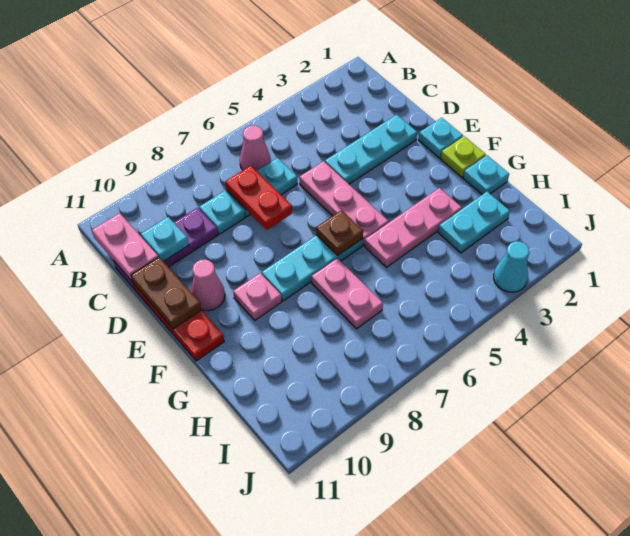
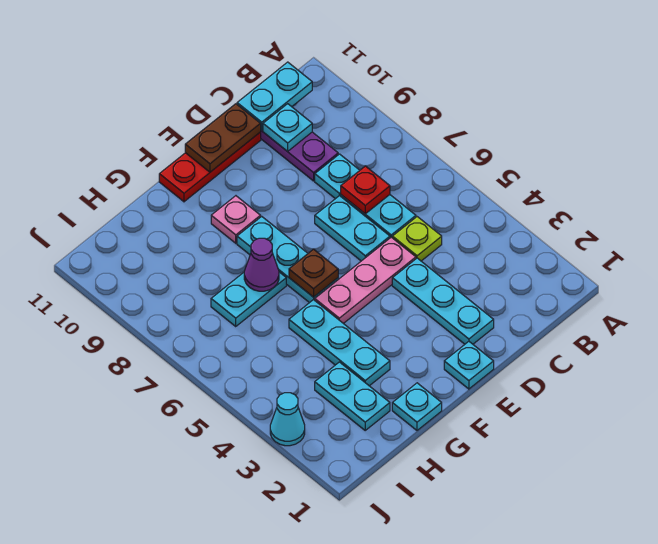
pink 1x1 cone [240,125,271,171] -> none
pink 1x2 plate [92,213,158,281] -> cyan 1x2 plate [237,62,312,131]
red 1x2 plate [225,166,292,230] -> red 1x1 plate [341,166,390,214]
none -> cyan 1x2 plate [315,196,390,261]
pink 1x1 cone [191,260,225,311] -> none
lime 1x1 plate [441,136,486,177] -> lime 1x1 plate moved to [393,217,442,261]
pink 1x3 plate [365,188,462,267] -> cyan 1x3 plate [289,300,390,386]
pink 1x2 plate [312,258,383,329] -> cyan 1x2 plate [211,272,286,326]
none -> purple 1x1 cone [244,238,279,291]

